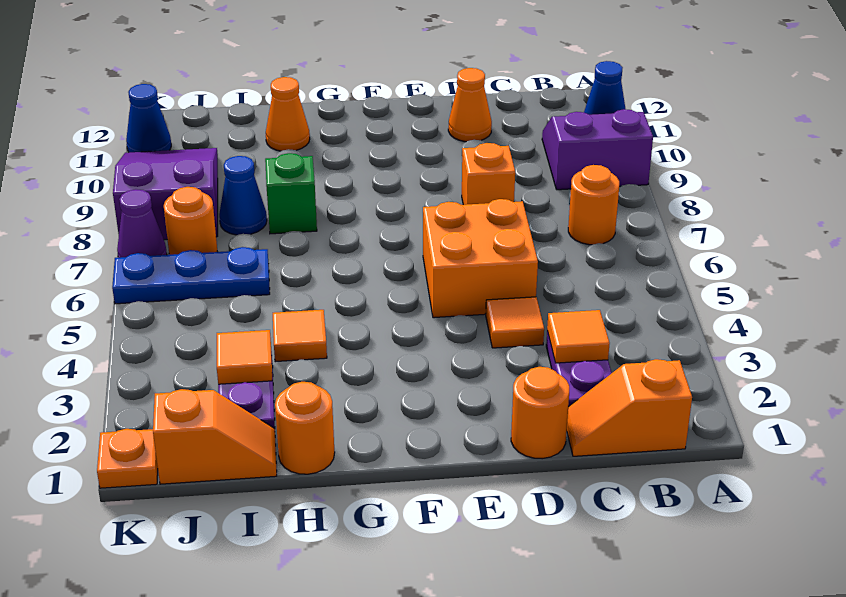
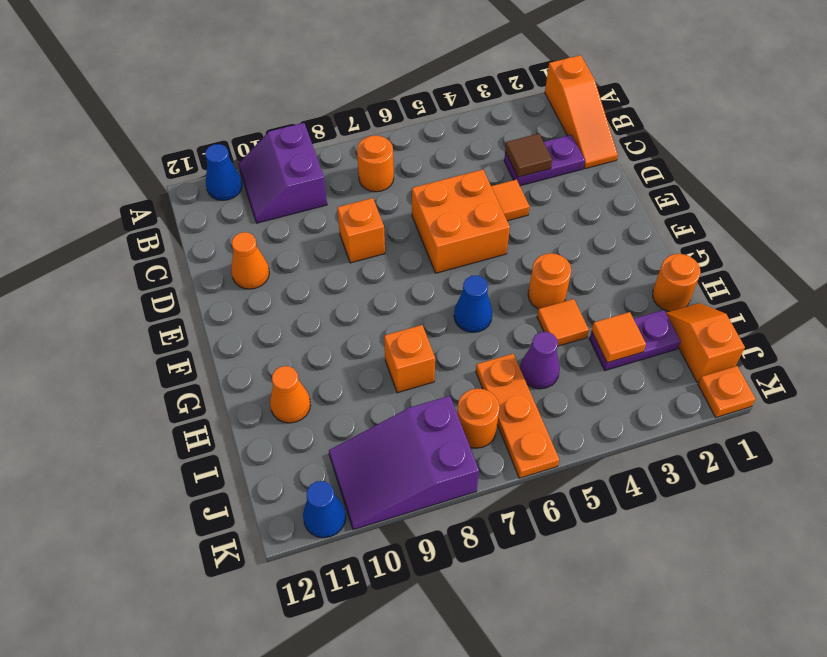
orange 1x2 slope [567,359,692,456] -> orange 1x3 slope [545,55,618,169]
orange 1x1 tile [547,310,610,363] -> brown 1x1 tile [505,134,552,177]
orange 1x1 round brick [511,367,569,459] -> orange 1x1 round brick moved to [528,253,571,309]
green 1x1 brick [265,153,317,234] -> orange 1x1 brick [384,325,435,393]
blue 1x3 plate [112,247,270,304] -> orange 1x3 plate [476,354,559,478]
blue 1x1 cone [219,156,267,235] -> blue 1x1 cone moved to [454,275,492,332]
purple 1x1 cone [117,189,167,258] -> purple 1x1 cone moved to [520,332,560,389]

